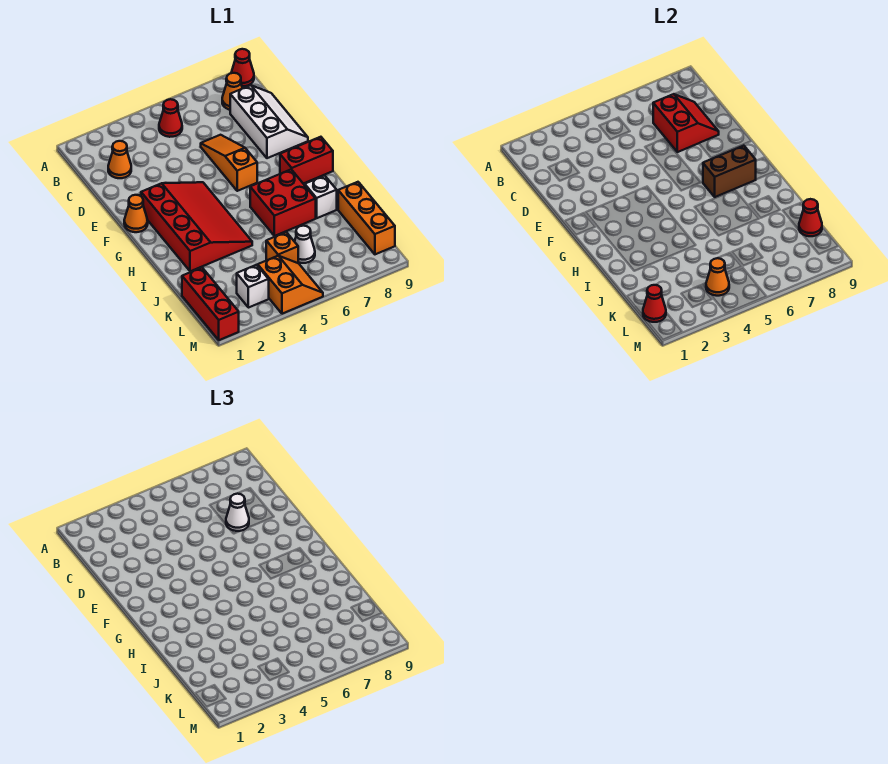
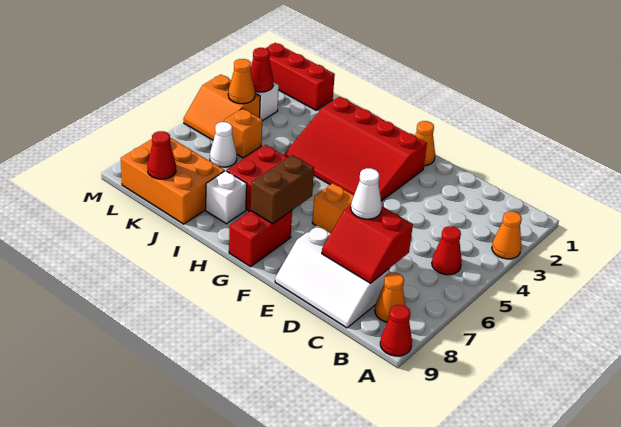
orange 1x1 cone [108,141,131,178] -> orange 1x1 cone moved to [492,211,522,259]
orange 1x3 brick [338,182,395,254] -> orange 2x3 brick [121,138,225,224]
red 1x1 cone [643,285,666,322] -> red 1x1 cone moved to [250,48,273,92]

